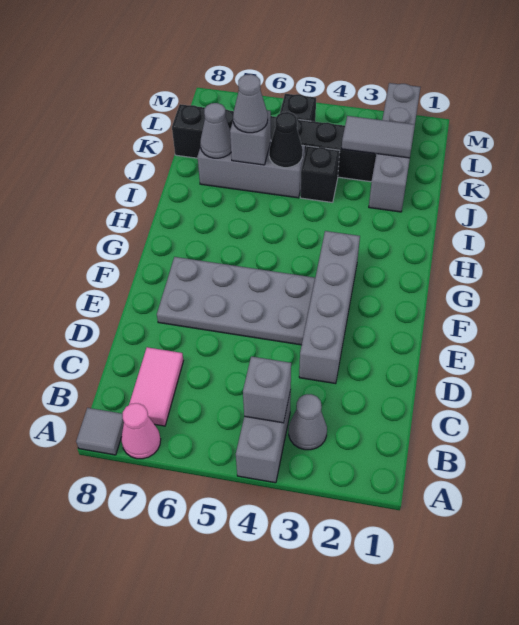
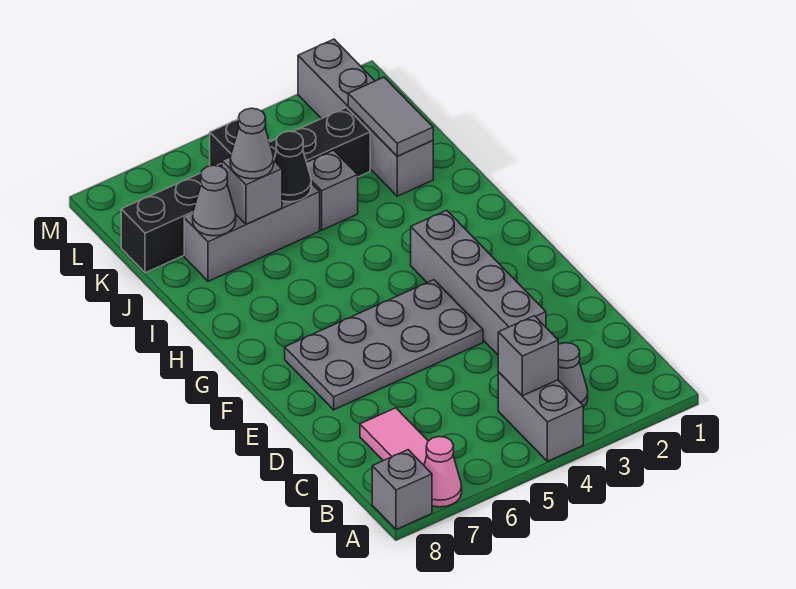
grey 1x1 tile [76,408,124,455] -> grey 1x1 brick [372,450,432,530]
black 1x1 brick [300,146,340,202] -> grey 1x1 brick [307,150,358,230]
grey 1x2 tile [342,116,415,158] -> grey 1x2 tile turned to [348,77,433,156]

